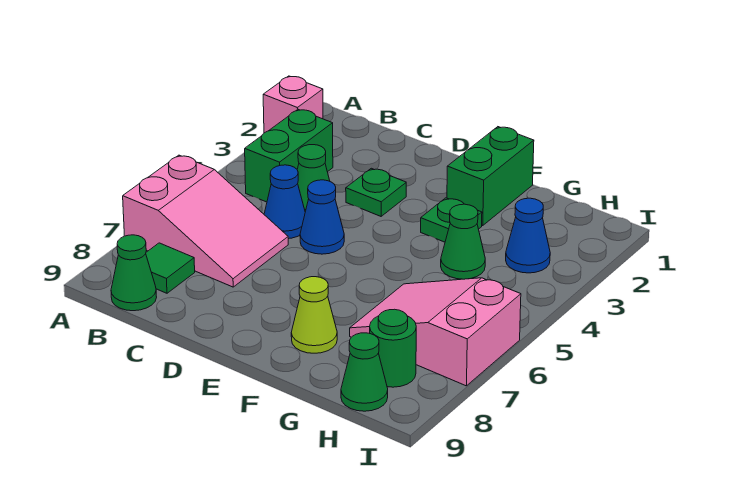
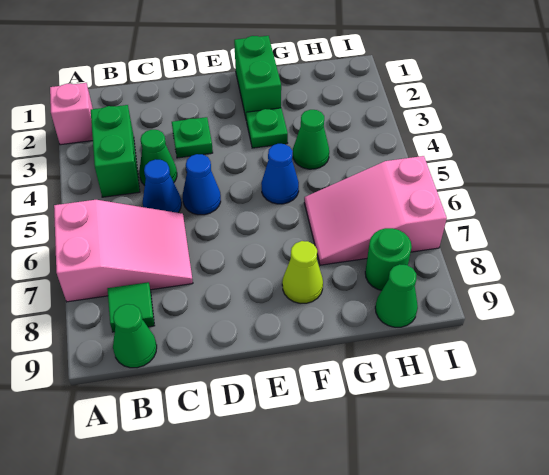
blue 1x1 cone [506,198,550,273] -> blue 1x1 cone moved to [261,144,299,204]

